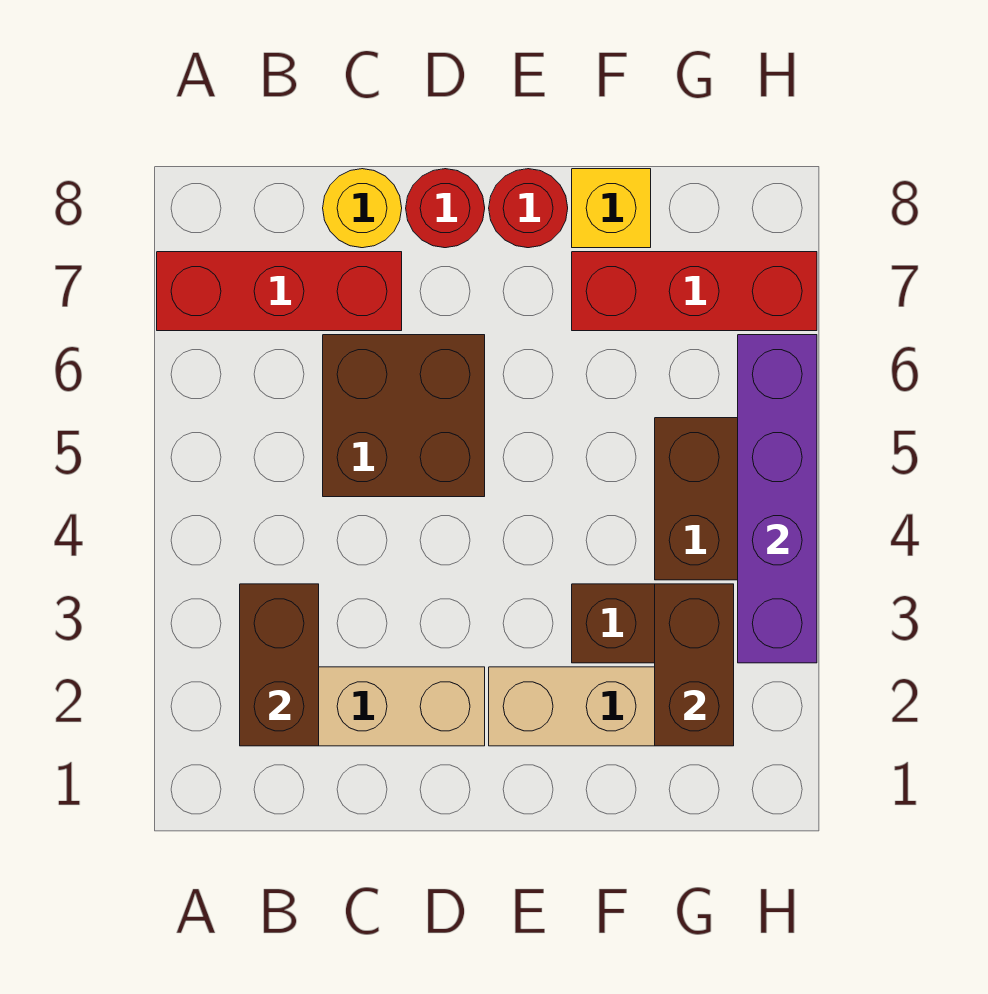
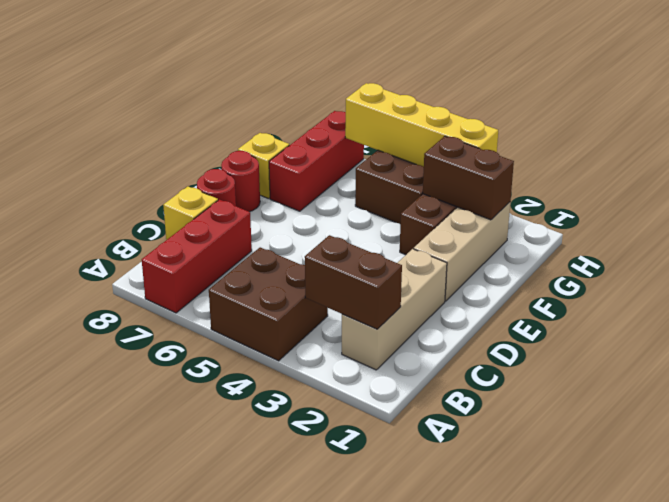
brown 2x2 brick [323,335,485,497] -> brown 2x2 brick moved to [209,247,328,361]
yellow 1x1 round brick [323,169,402,248] -> yellow 1x1 brick [163,186,218,240]
purple 1x4 brick [738,335,817,663] -> yellow 1x4 brick [345,83,498,167]

